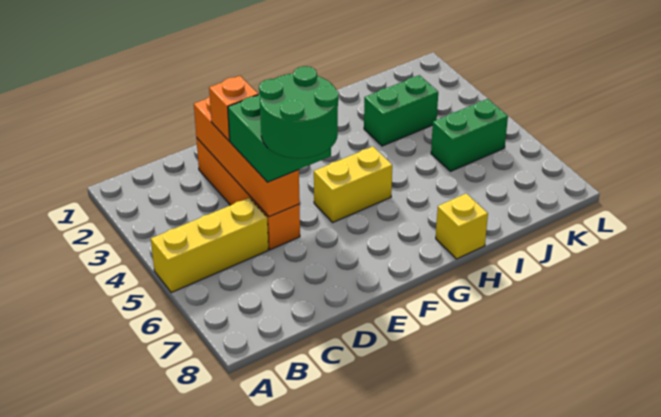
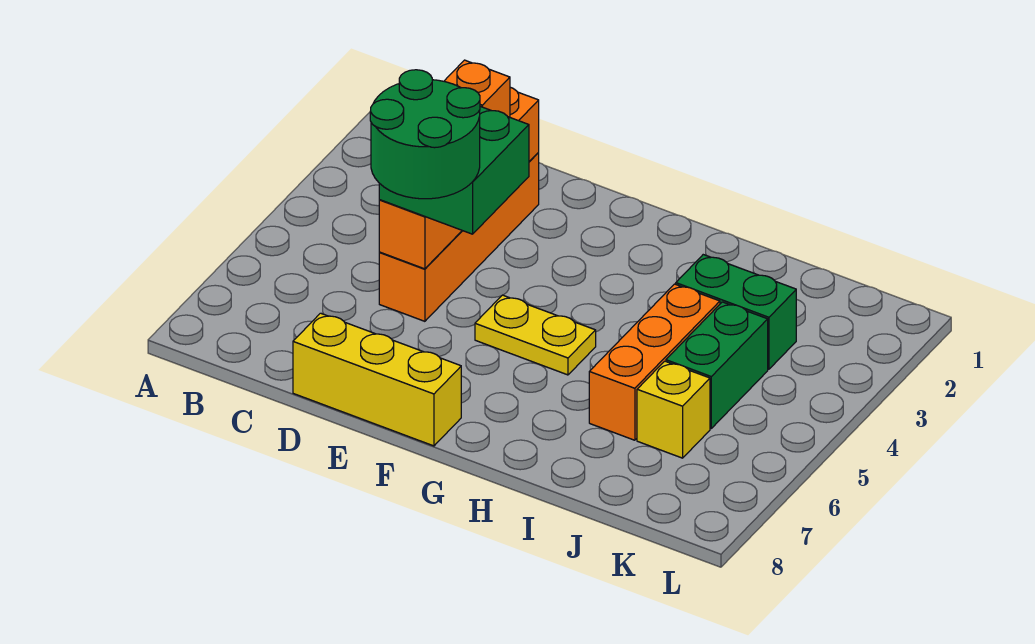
yellow 1x3 brick [151,198,268,293] -> yellow 1x3 brick moved to [293,313,461,446]
yellow 1x2 brick [314,147,392,222] -> yellow 1x2 plate [475,295,596,375]
yellow 1x1 brick [436,193,488,259] -> yellow 1x1 brick moved to [637,361,710,458]
none -> orange 1x3 brick [589,284,720,440]
green 1x2 brick [431,99,508,171] -> green 1x2 brick turned to [666,302,768,428]

